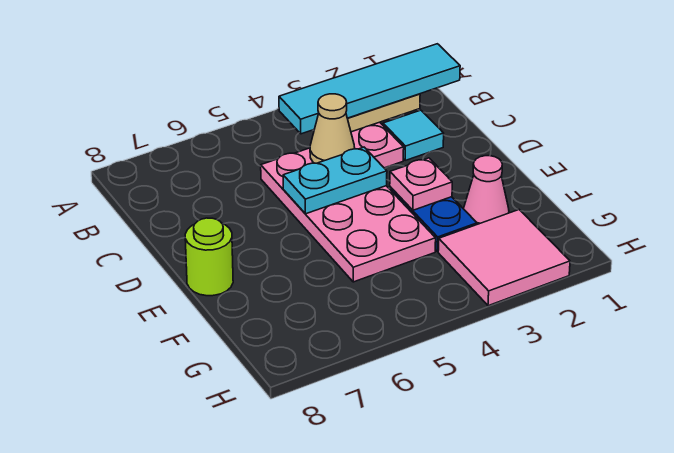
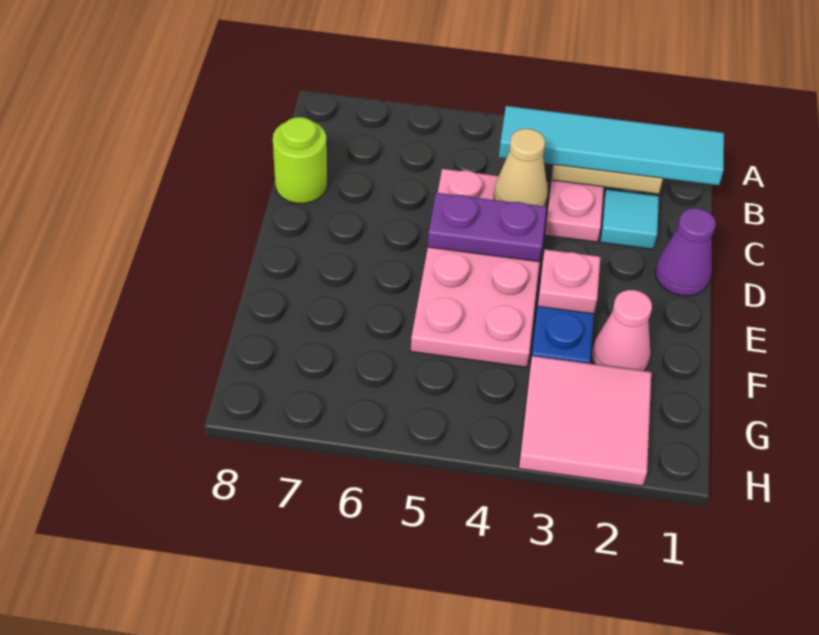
none -> purple 1x1 cone [655,208,716,296]
cyan 1x2 plate [283,147,387,214] -> purple 1x2 plate [428,193,547,262]
lime 1x1 round brick [185,218,233,296] -> lime 1x1 round brick moved to [273,117,327,203]

